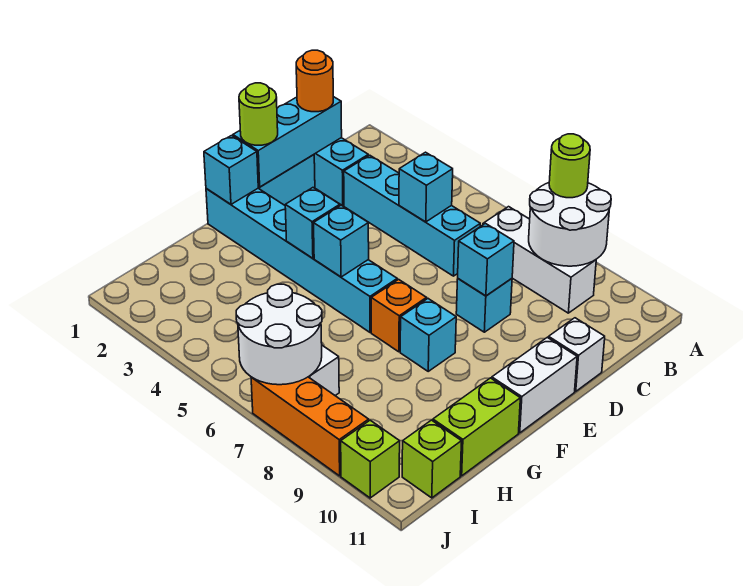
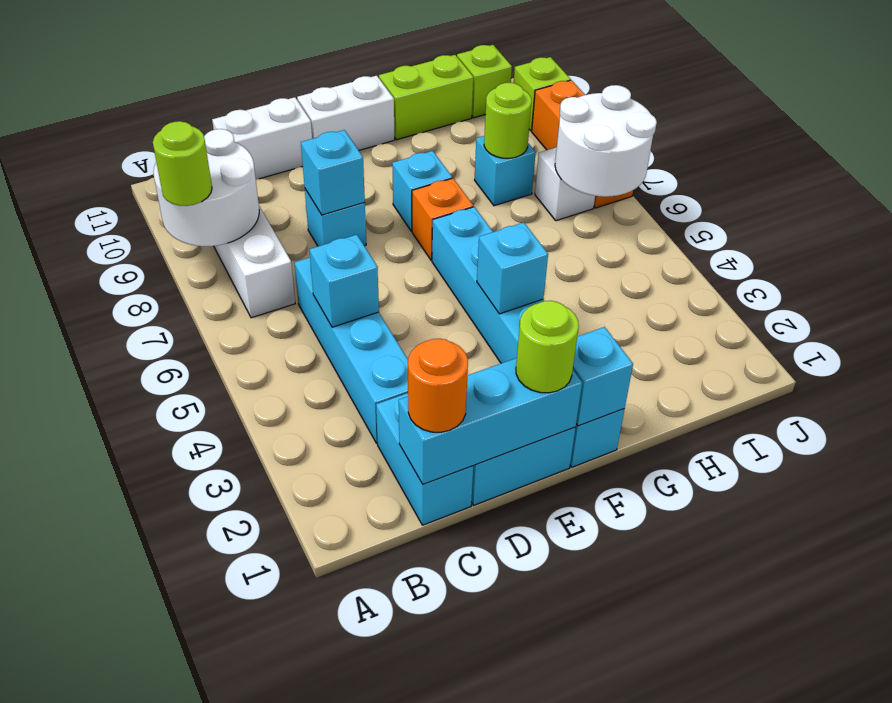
white 1x1 brick [549,318,605,391] -> white 1x2 brick [212,97,312,179]
cyan 1x1 brick [314,205,369,277] -> cyan 1x1 brick moved to [475,136,536,206]
none -> lime 1x1 round brick [484,83,531,158]

